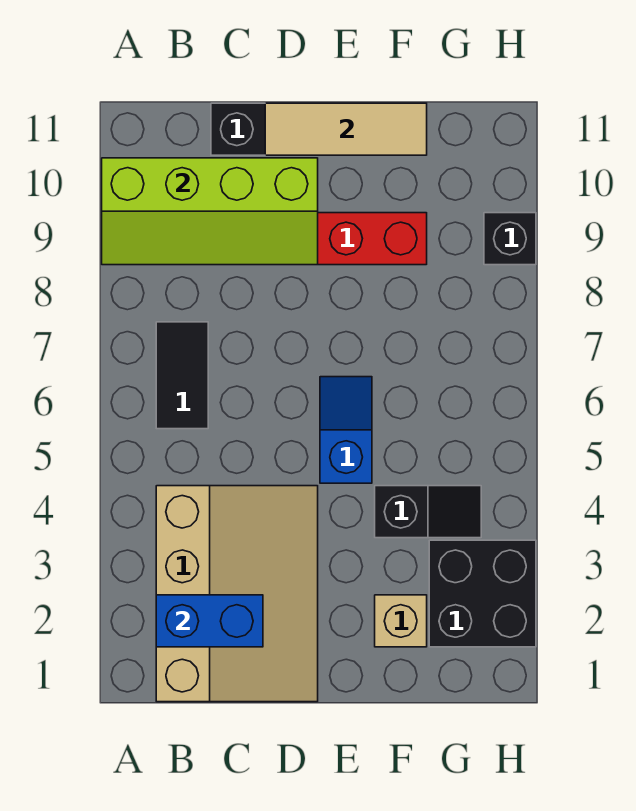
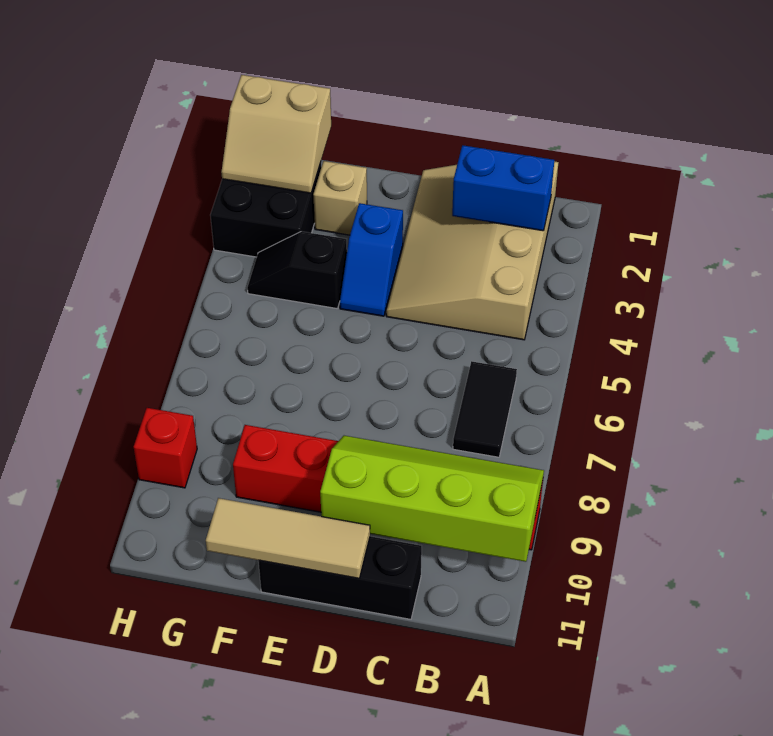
blue 1x2 slope [320,377,372,483] -> blue 1x2 slope moved to [340,203,403,316]
none -> tan 2x2 slope [221,75,331,193]
black 1x1 brick [484,213,536,265] -> red 1x1 brick [134,408,197,488]

